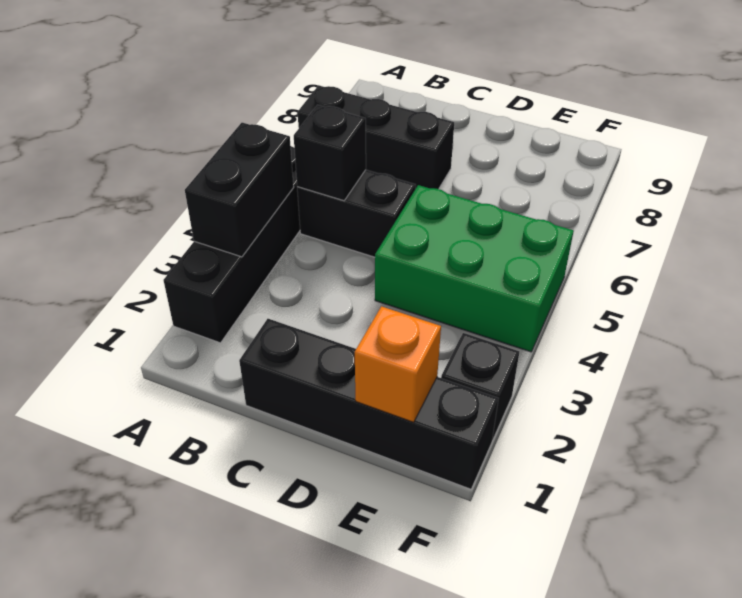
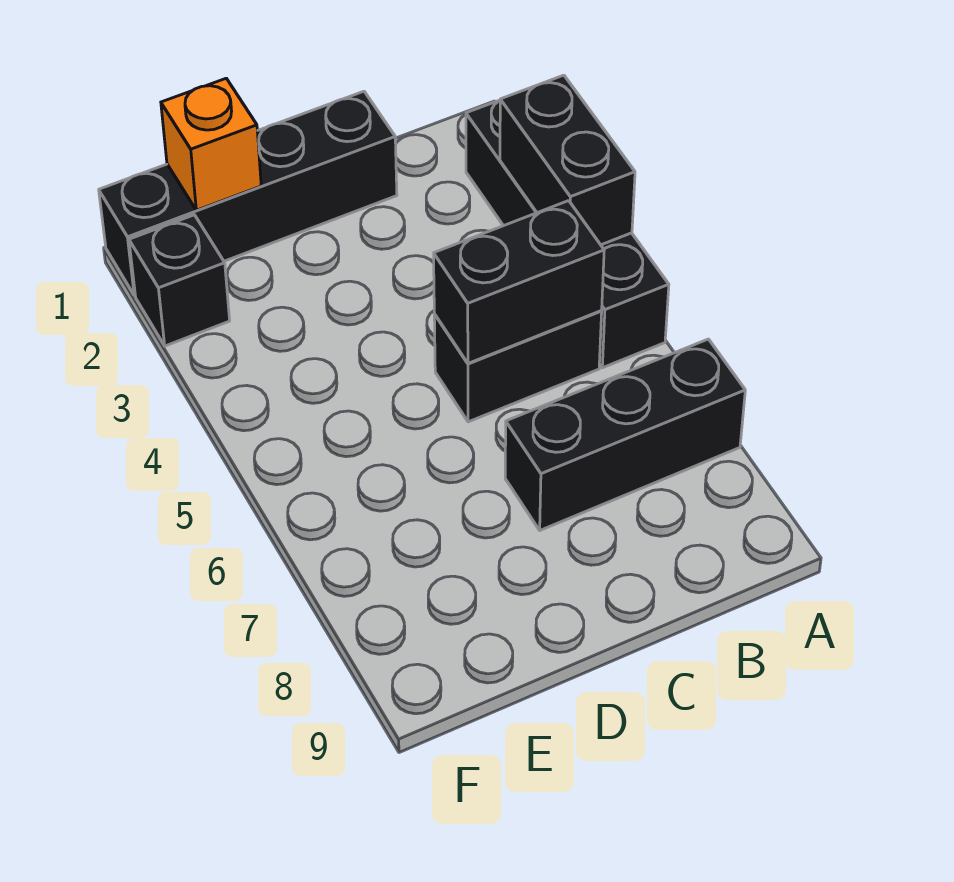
black 1x1 brick [294,105,366,201] -> black 1x2 brick [434,201,604,363]
green 2x3 brick [375,185,574,352] -> none

